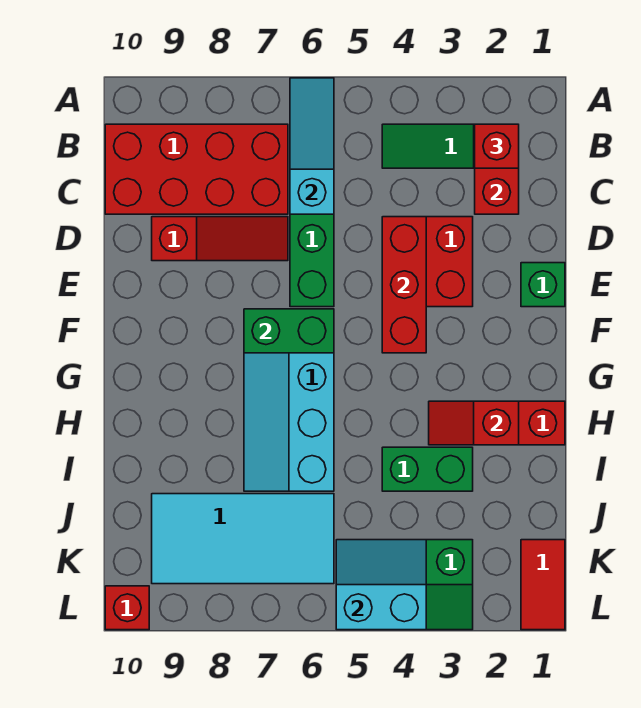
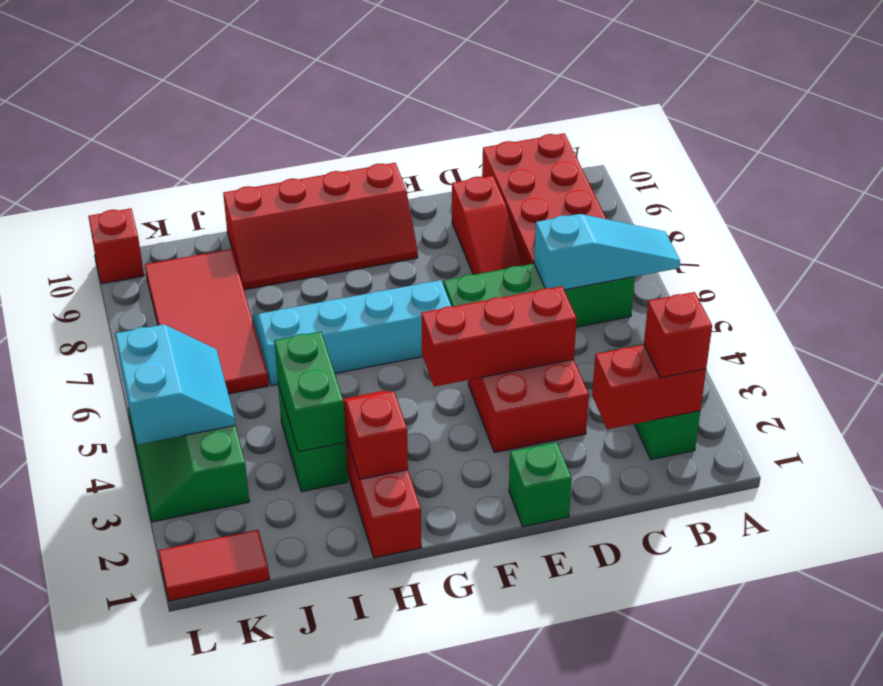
green 1x2 brick [244,309,334,353] -> green 1x2 brick moved to [274,331,346,452]
none -> red 2x4 slope [223,163,418,290]
cyan 2x4 tile [152,494,334,584] -> red 2x4 tile [145,249,269,394]

